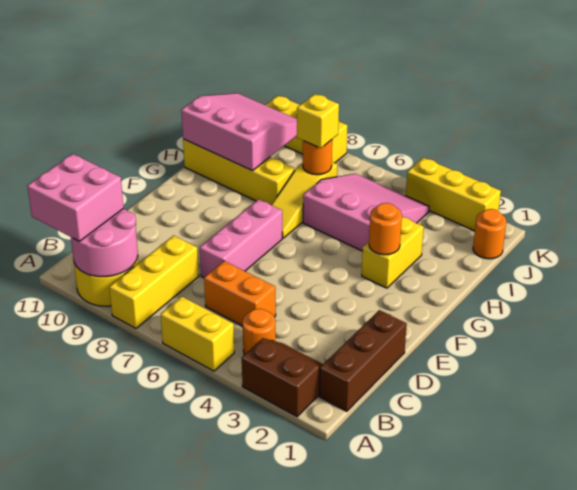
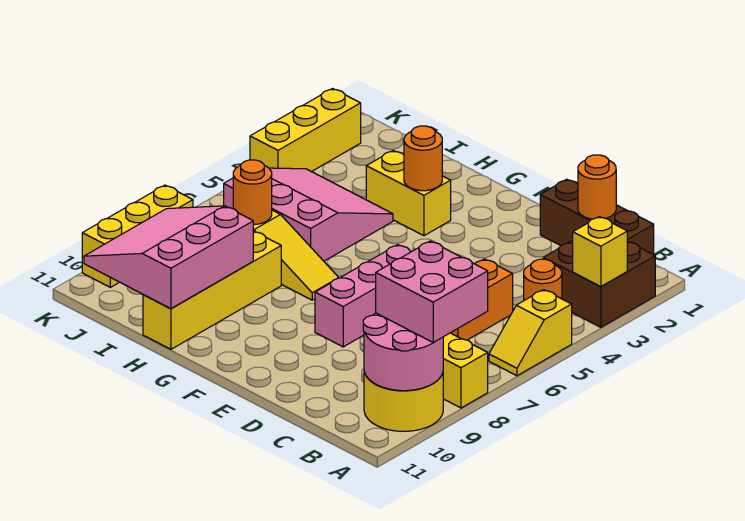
brown 2x2 slope [242,338,323,417] -> brown 2x2 brick [543,240,655,327]
yellow 1x2 brick [161,296,234,371] -> yellow 1x2 slope [489,290,572,376]
pink 2x2 brick [27,154,124,242] -> pink 2x2 brick moved to [376,241,488,343]
pink 1x3 brick [200,199,282,278] -> pink 1x3 brick turned to [315,245,411,347]
pink 3x3 slope [303,174,429,251] -> pink 3x3 slope turned to [224,168,393,261]
yellow 1x1 brick [297,94,339,148] -> yellow 1x1 brick moved to [573,217,627,287]
orange 1x1 round brick [473,209,506,259] -> orange 1x1 round brick moved to [578,155,616,219]

